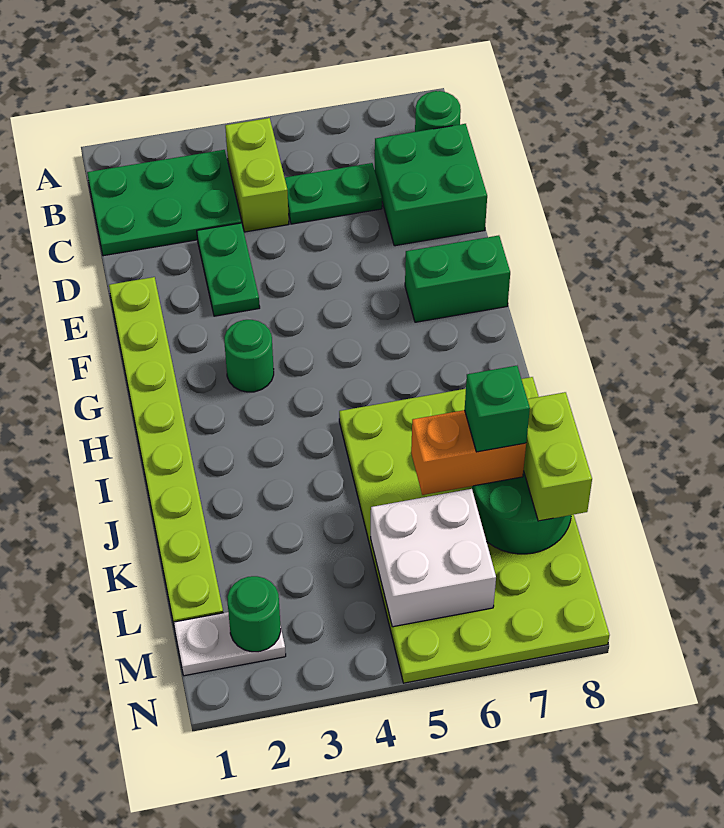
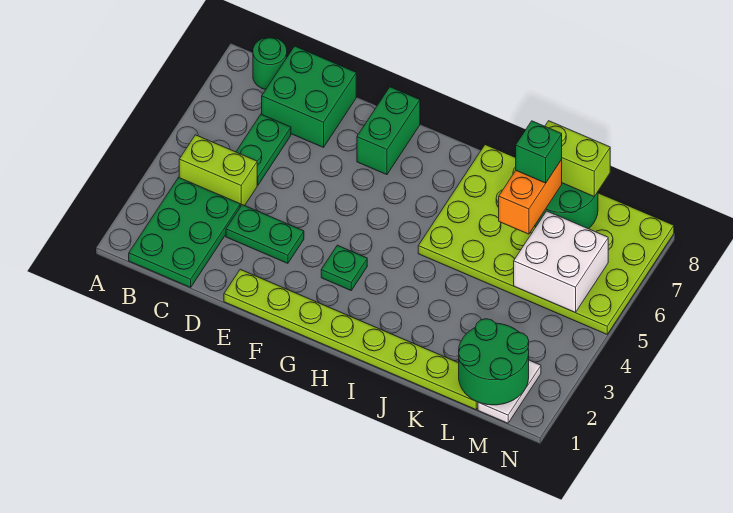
green 1x1 round brick [224,320,274,392] -> green 1x1 plate [321,245,367,290]
green 1x1 round brick [227,576,281,652] -> green 2x2 round brick [459,319,529,405]

